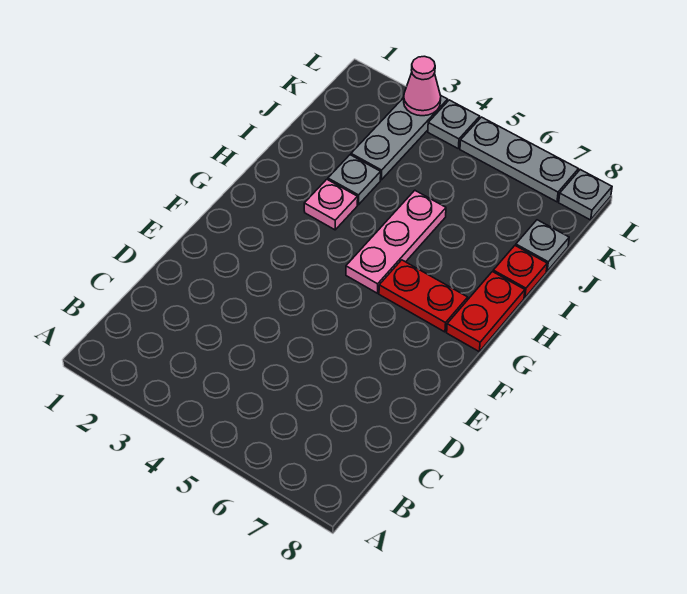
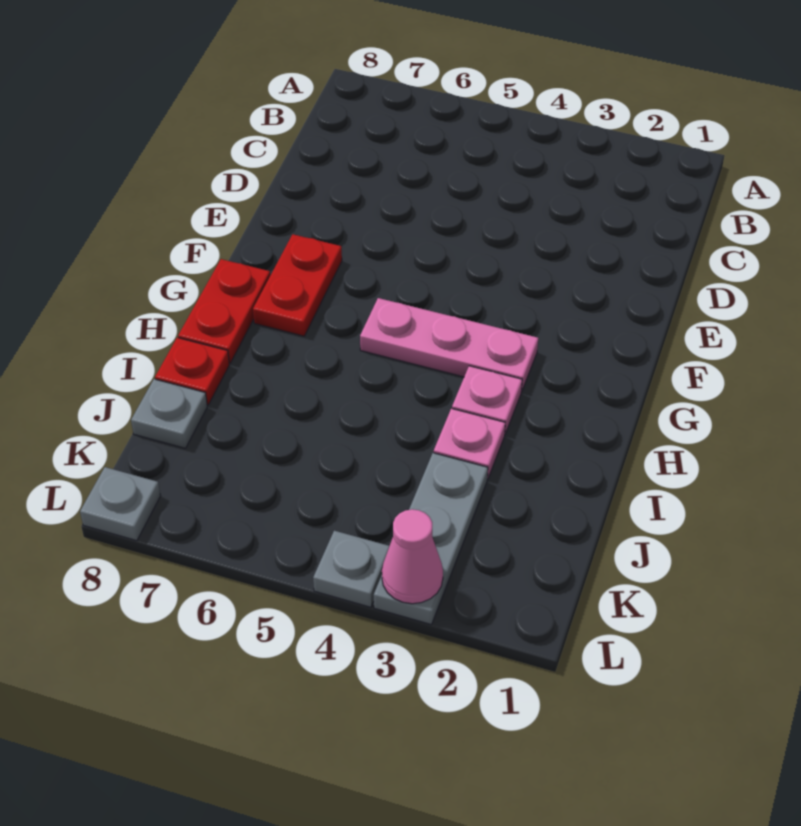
pink 1x3 plate [346,190,446,293] -> pink 1x3 plate turned to [360,298,538,392]
red 1x2 plate [379,260,468,332] -> red 1x2 plate turned to [253,234,342,336]
grey 1x1 plate [328,155,381,205] -> pink 1x1 plate [434,408,505,479]
grey 1x3 plate [460,117,578,202] -> none

